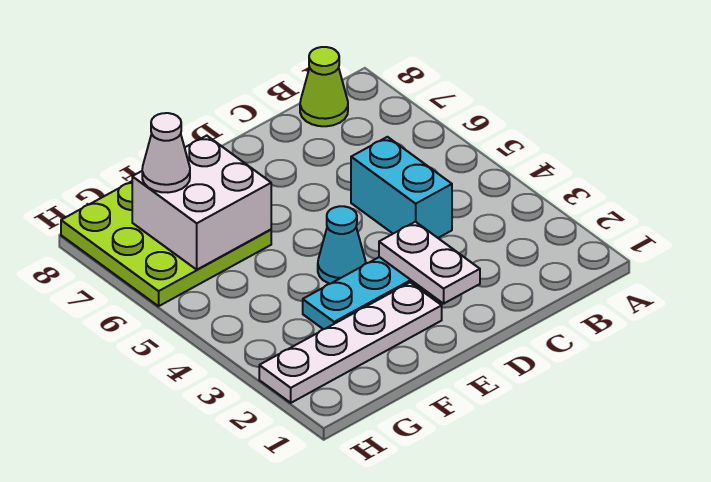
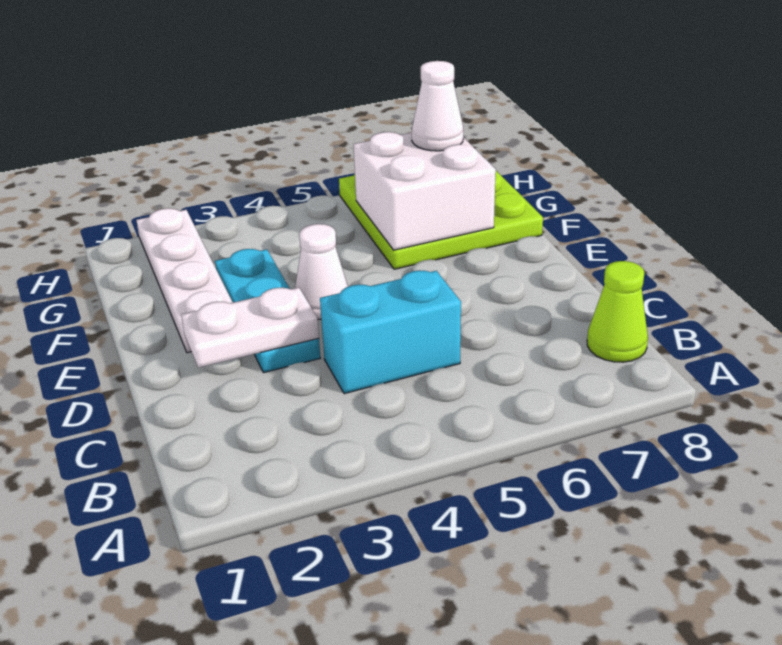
cyan 1x1 cone [318,206,366,284] -> white 1x1 cone [295,224,348,319]

